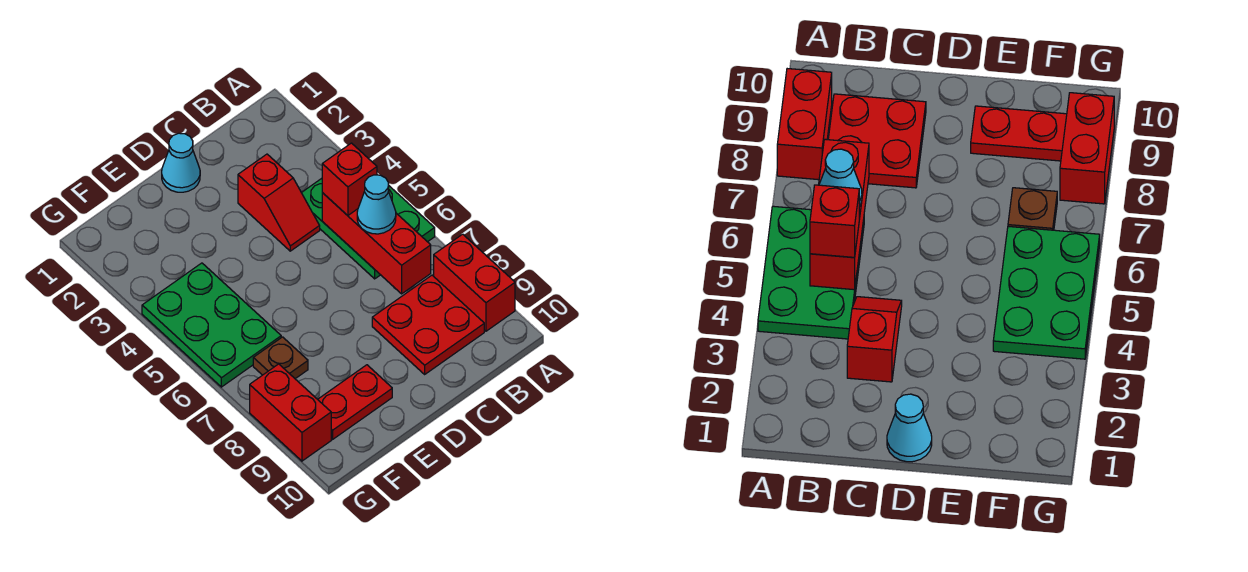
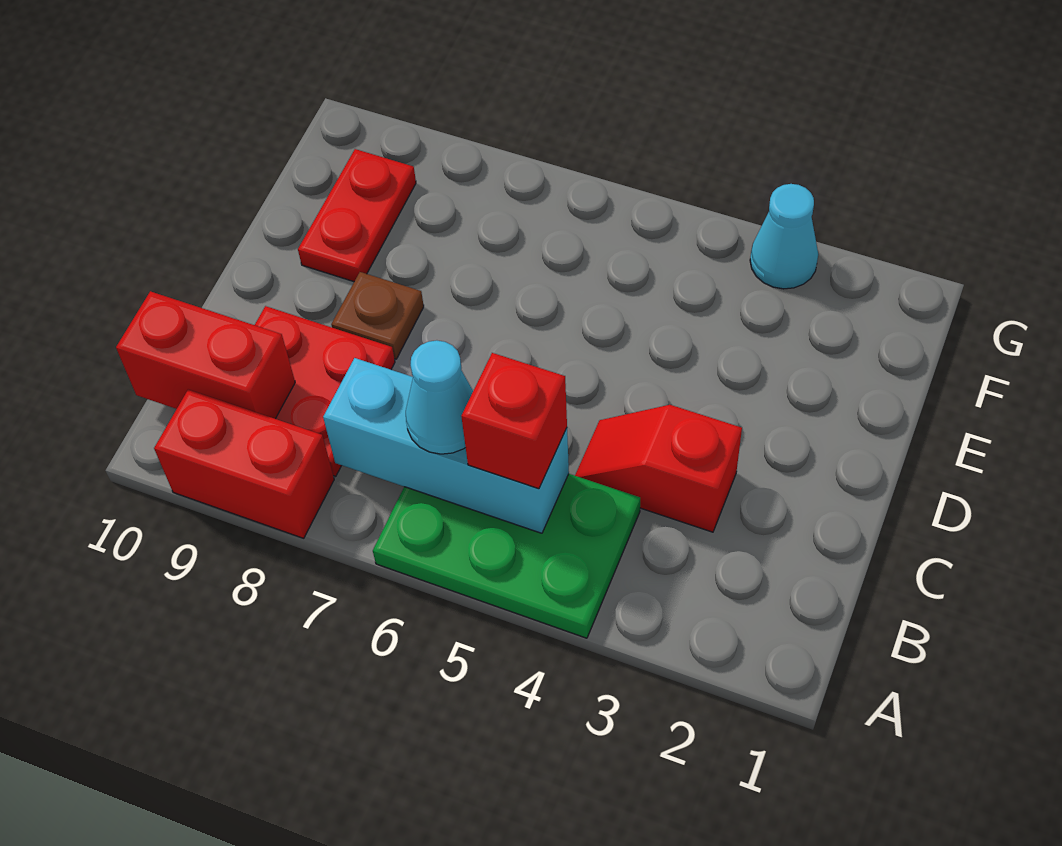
red 1x3 brick [322,193,431,294] -> cyan 1x3 brick [323,358,569,533]
cyan 1x1 cone [162,133,200,192] -> cyan 1x1 cone moved to [750,184,818,289]
green 2x3 plate [142,263,281,387] -> none
brown 1x1 plate [253,337,308,379] -> brown 1x1 plate moved to [331,272,424,359]
red 1x2 brick [250,364,331,461] -> red 1x2 brick moved to [116,291,295,419]

